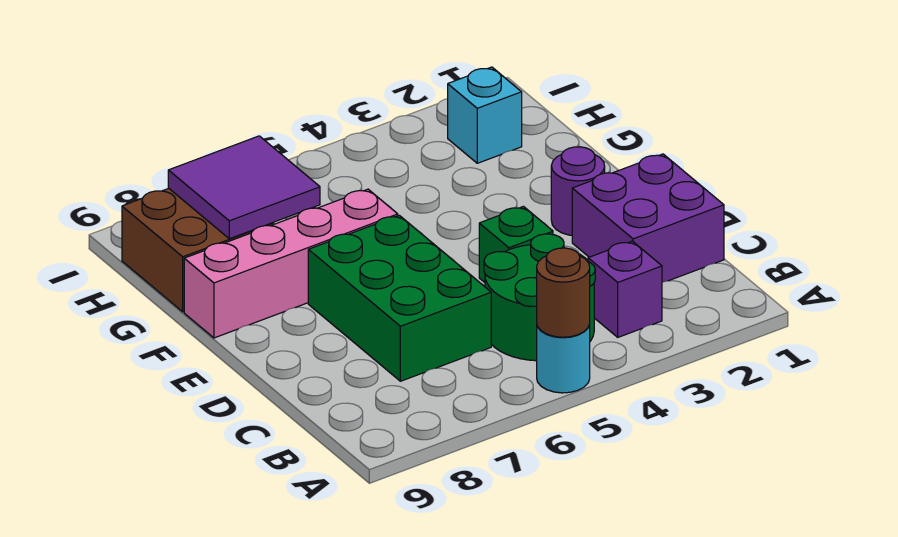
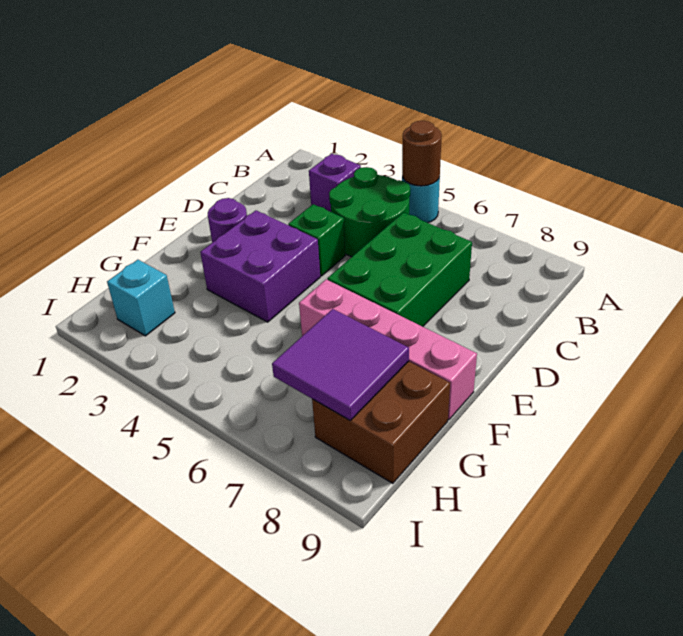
purple 2x2 brick [572,154,724,282] -> purple 2x2 brick moved to [200,210,320,322]

